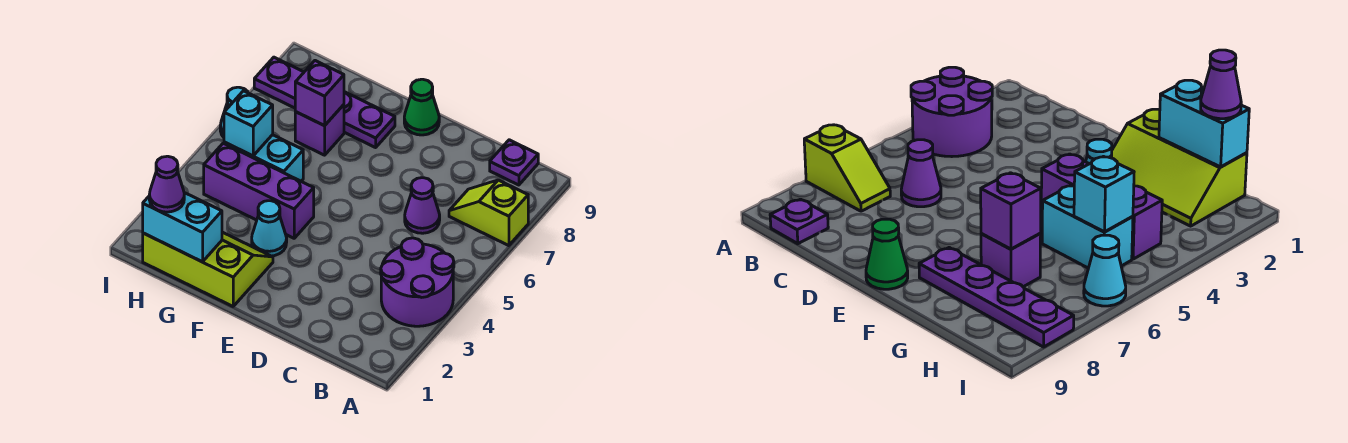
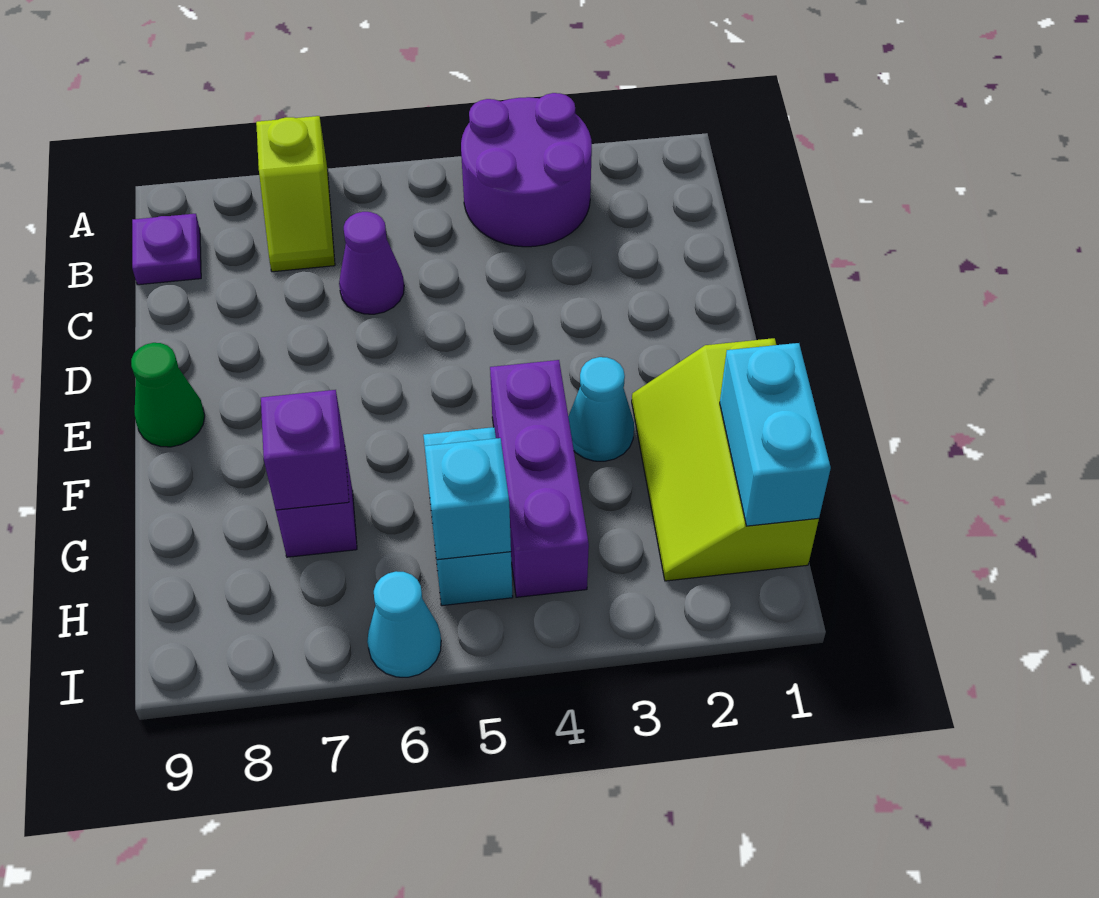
purple 1x4 plate [254,57,395,148] -> none
purple 1x1 cone [149,156,184,212] -> none

